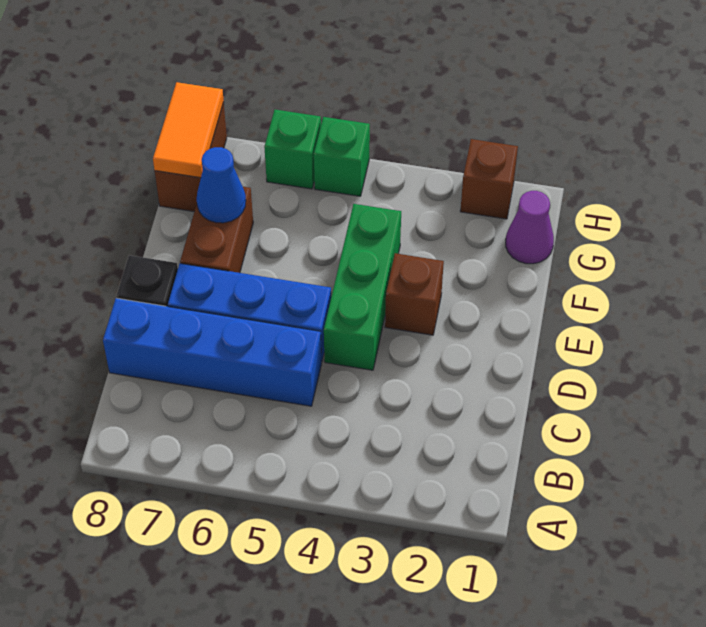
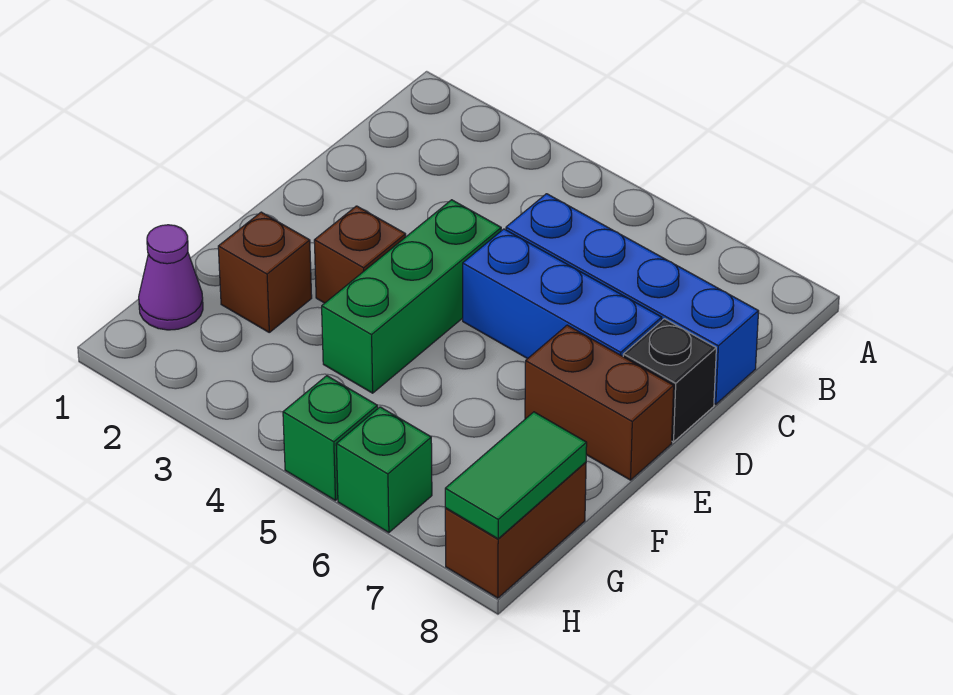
brown 1x2 brick [180,187,253,273] -> brown 1x2 brick turned to [525,325,674,480]
blue 1x1 cone [197,147,246,223] -> none
orange 1x2 tile [153,82,224,178] -> green 1x2 tile [445,412,587,539]
brown 1x1 brick [460,139,518,219] -> brown 1x1 brick moved to [218,212,312,332]

